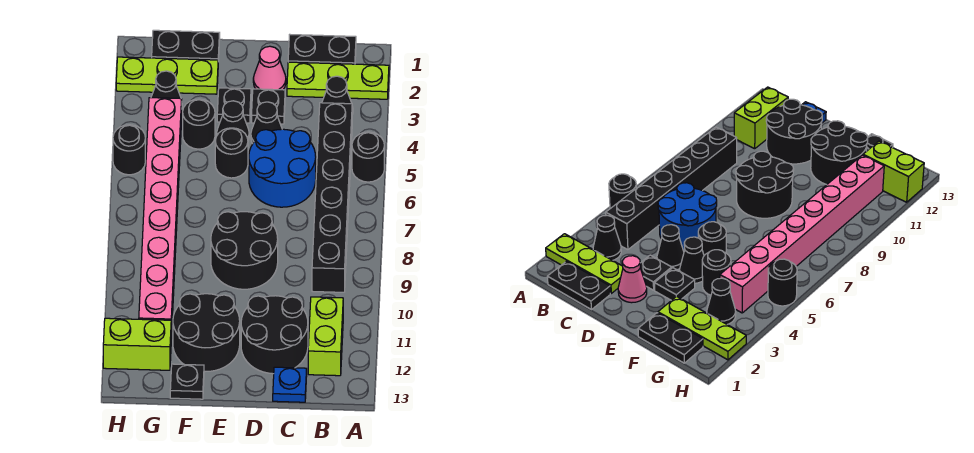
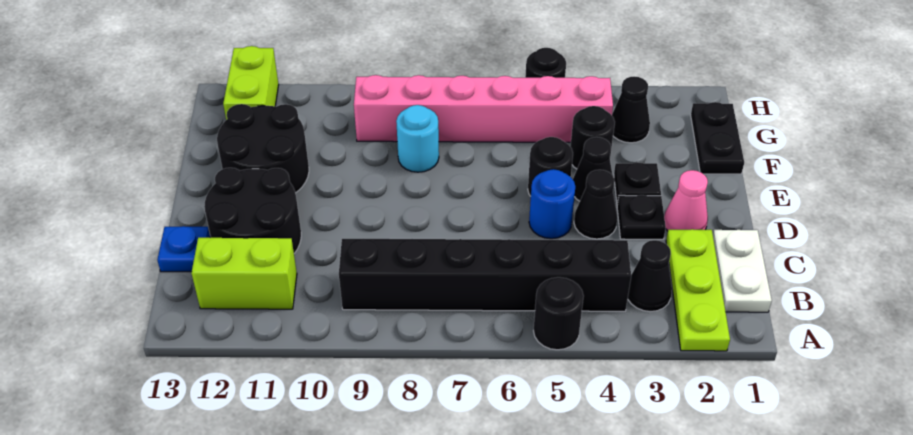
black 1x2 plate [288,35,356,64] -> white 1x2 plate [713,230,772,312]
blue 2x2 round brick [249,129,316,207] -> blue 1x1 round brick [529,169,575,239]
black 2x2 round brick [211,212,278,289] -> none
lime 1x3 plate [116,57,218,94] -> none
none -> cyan 1x1 round brick [396,105,439,172]
black 1x1 plate [170,364,204,399] -> none
pink 1x8 brick [139,98,182,339] -> pink 1x6 brick [354,75,613,142]

